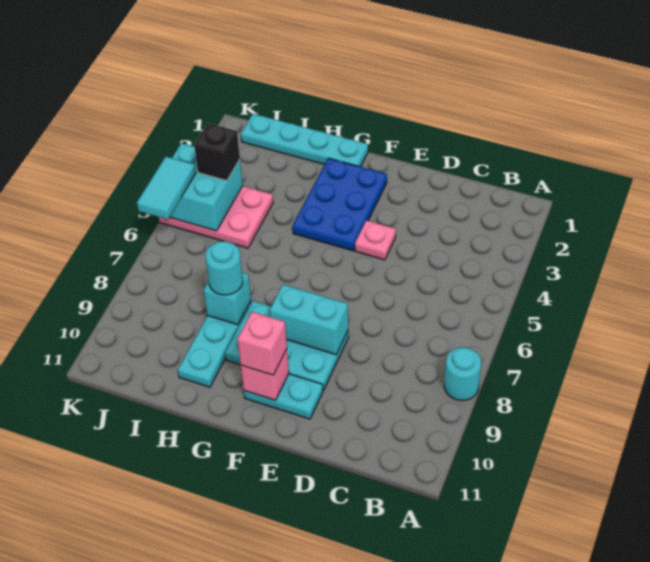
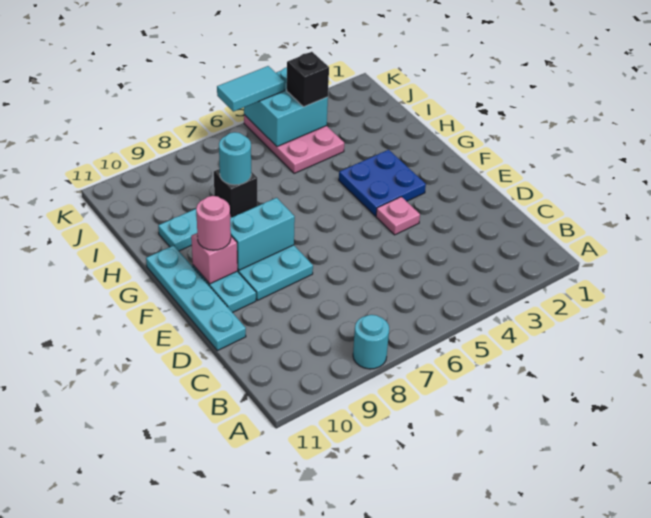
cyan 1x2 brick [270,284,348,355] -> cyan 1x2 brick turned to [230,198,295,270]
blue 2x3 plate [293,158,387,251] -> blue 2x2 plate [339,150,426,216]
pink 1x1 brick [238,312,287,375] -> pink 1x1 round brick [196,196,231,250]
cyan 1x4 plate [241,114,368,167] -> cyan 1x4 plate moved to [146,245,246,351]
cyan 1x1 brick [204,272,251,325] -> black 1x1 brick [214,169,257,218]

